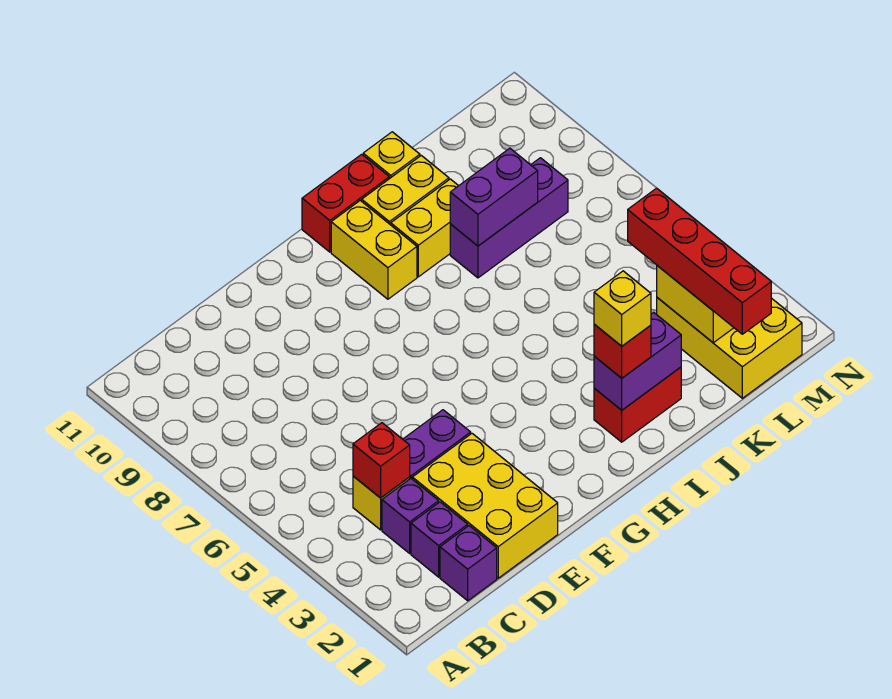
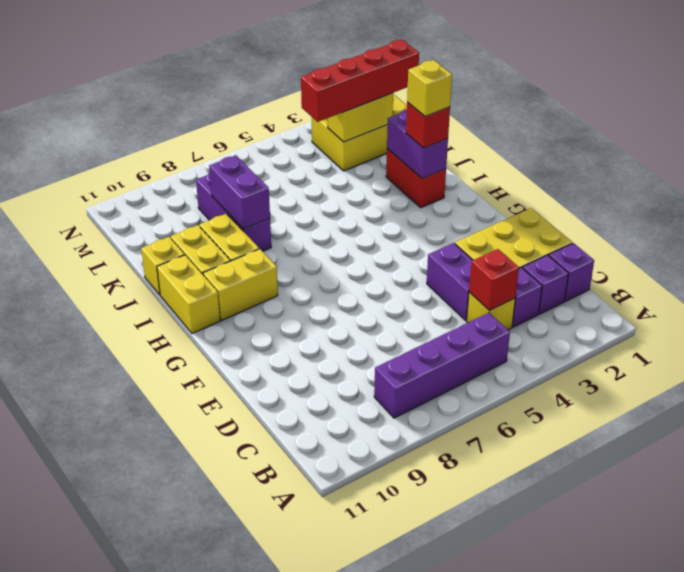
none -> purple 1x4 brick [374,313,510,418]
red 1x2 brick [302,154,389,252] -> yellow 1x2 brick [157,255,220,333]

